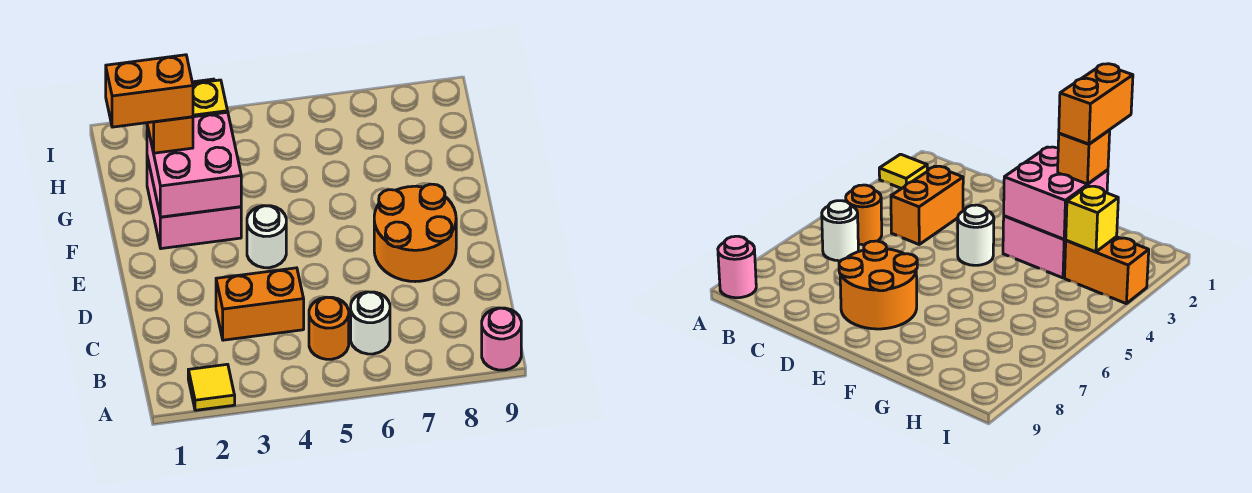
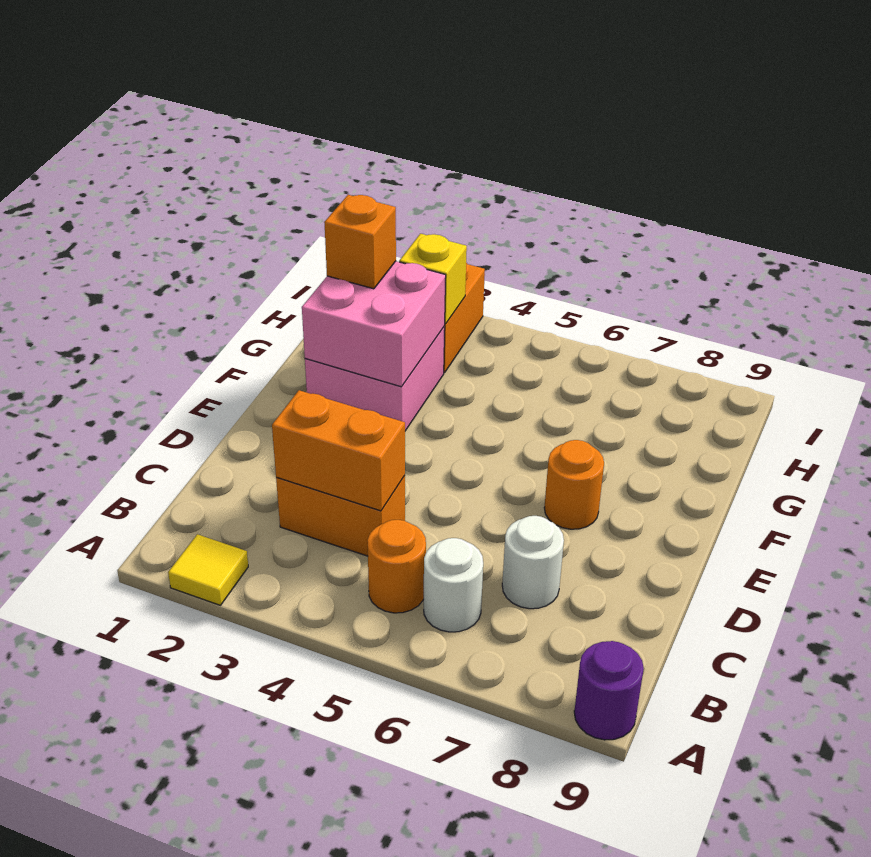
pink 1x1 round brick [482,308,521,370] -> purple 1x1 round brick [574,641,644,740]
orange 2x2 round brick [374,184,456,282] -> orange 1x1 round brick [544,440,604,529]
white 1x1 round brick [247,206,286,268] -> white 1x1 round brick moved to [502,516,564,609]
orange 1x2 brick [106,55,193,127] -> orange 1x2 brick moved to [272,390,405,511]

